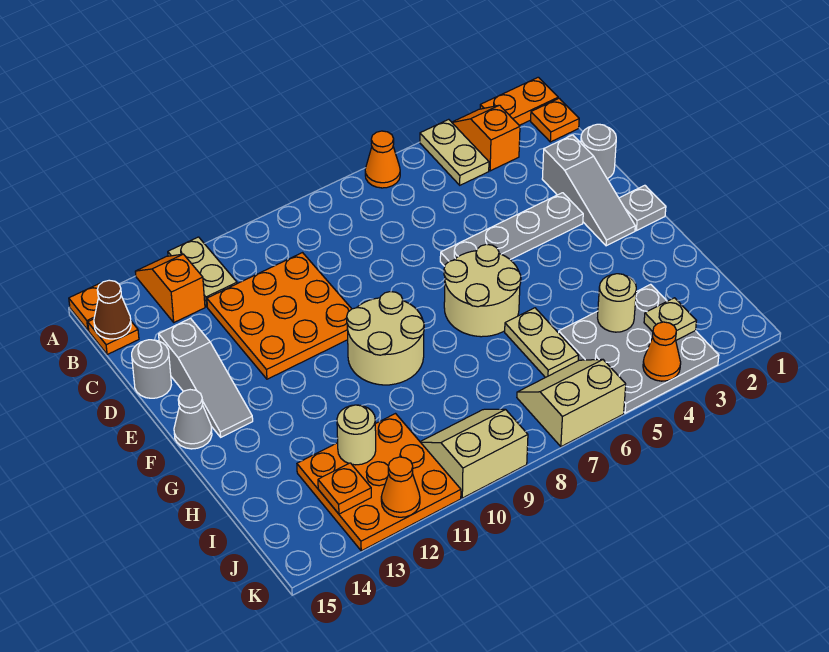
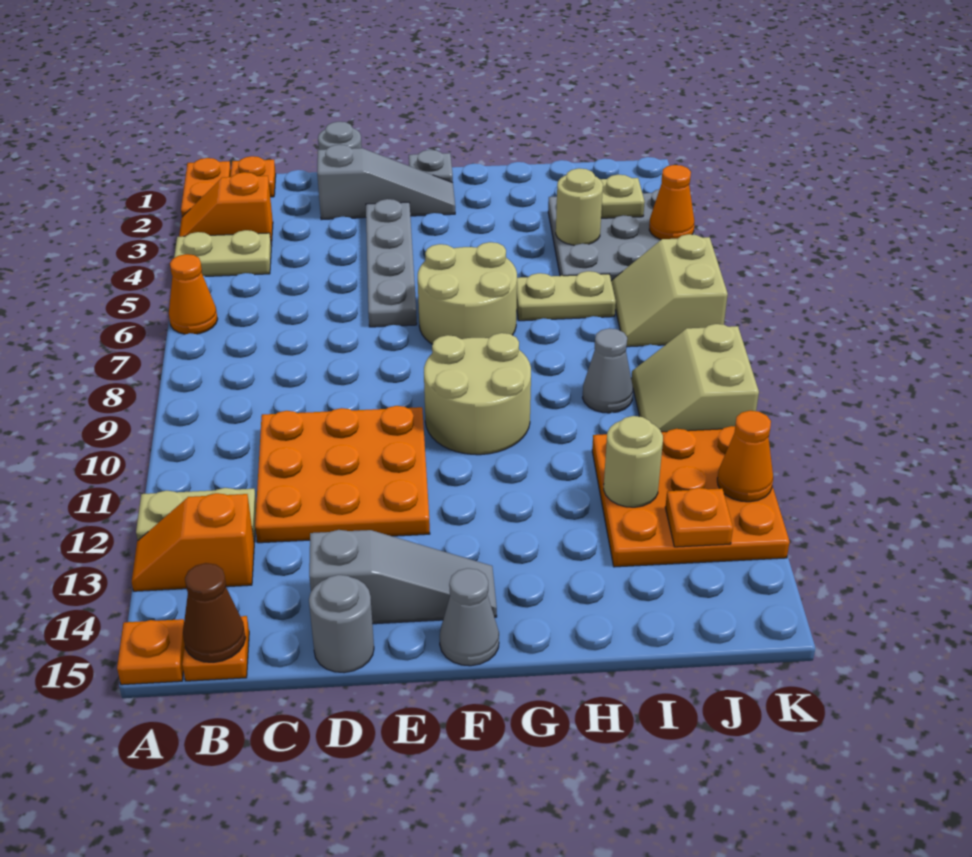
none -> grey 1x1 cone [582,328,633,413]

